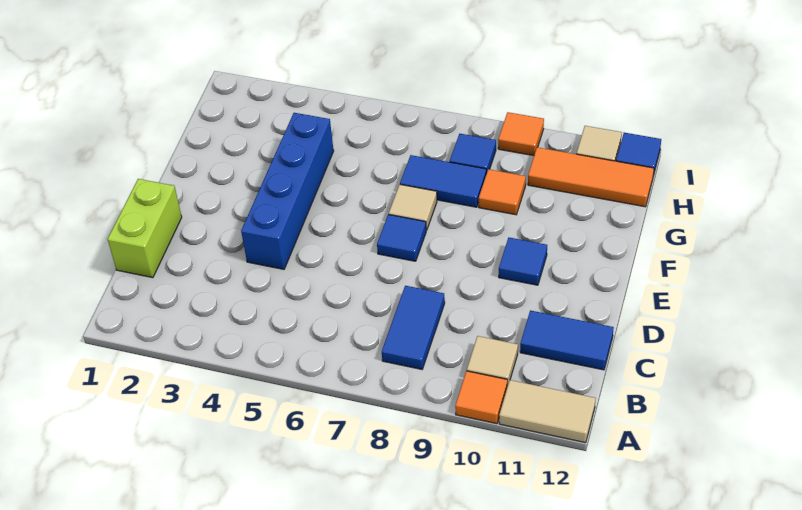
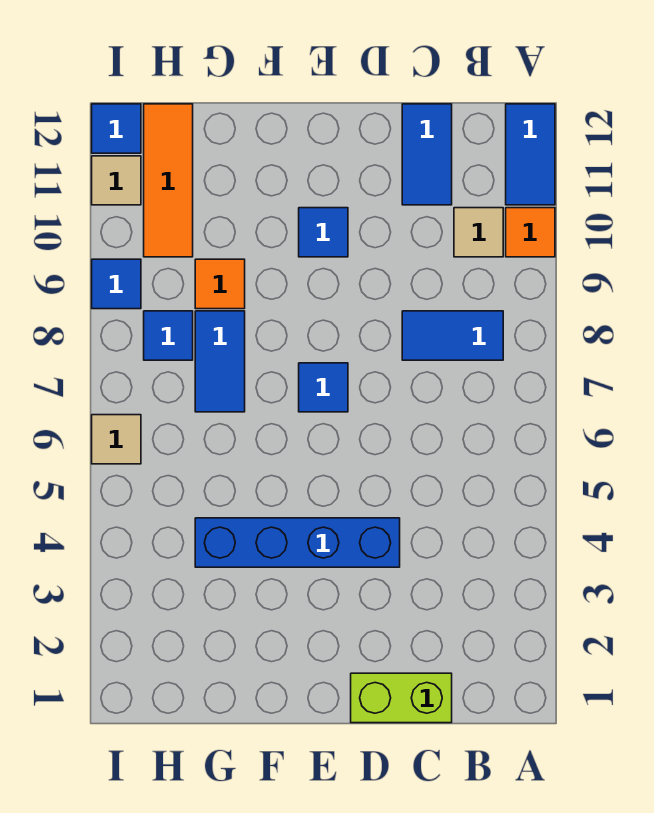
tan 1x2 tile [499,380,596,443] -> blue 1x2 tile [506,104,555,205]
tan 1x1 tile [389,185,437,230] -> tan 1x1 tile moved to [92,415,141,464]
orange 1x1 tile [498,112,544,156] -> blue 1x1 tile [92,259,141,309]

